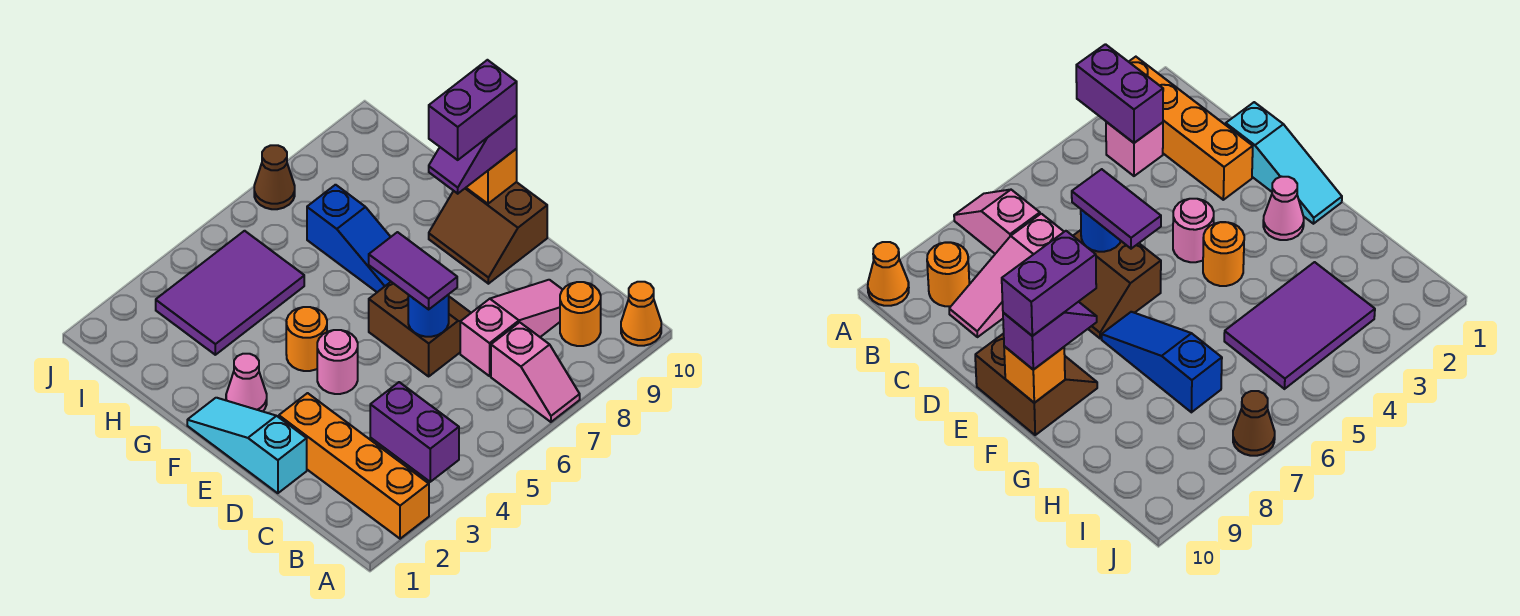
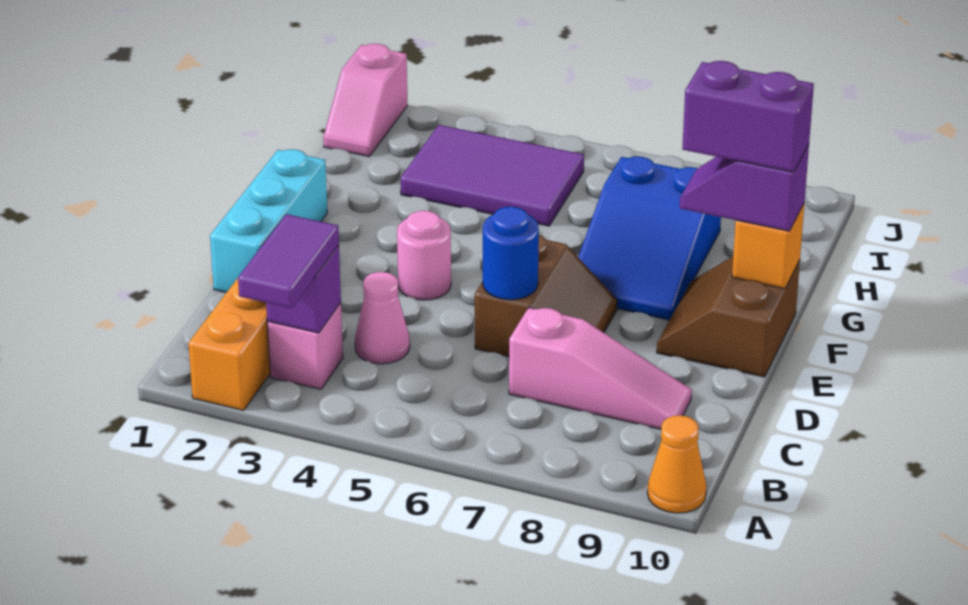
purple 1x2 brick [370,382,459,482] -> purple 1x1 brick [266,245,341,333]
pink 1x2 slope [491,322,580,422] -> pink 1x2 slope moved to [323,44,408,157]
orange 1x1 round brick [560,282,601,346] -> none
cyan 1x3 slope [187,398,307,493] -> cyan 1x3 brick [210,149,327,292]
purple 1x2 tile [369,232,457,309] -> purple 1x2 tile moved to [238,214,339,308]
pink 1x1 cone [226,354,267,411] -> pink 1x1 cone moved to [355,272,410,364]
orange 1x1 round brick [286,307,327,371] -> none
blue 1x3 slope [307,185,391,292] -> blue 2x3 slope [578,157,721,320]
brown 1x1 cone [254,145,295,209] -> none

